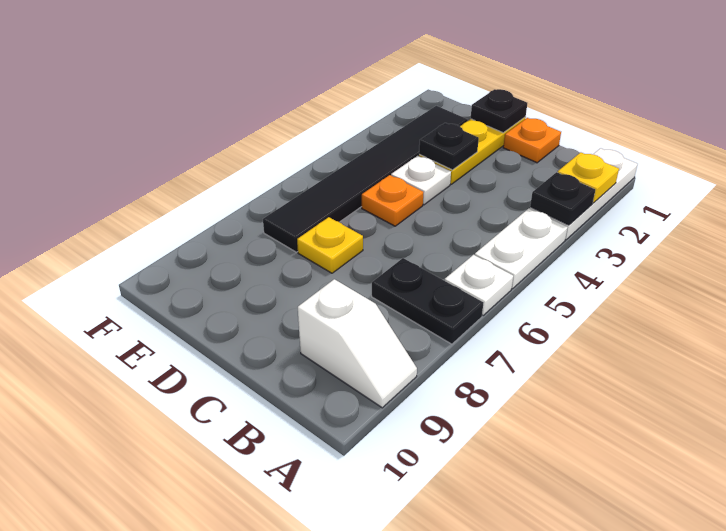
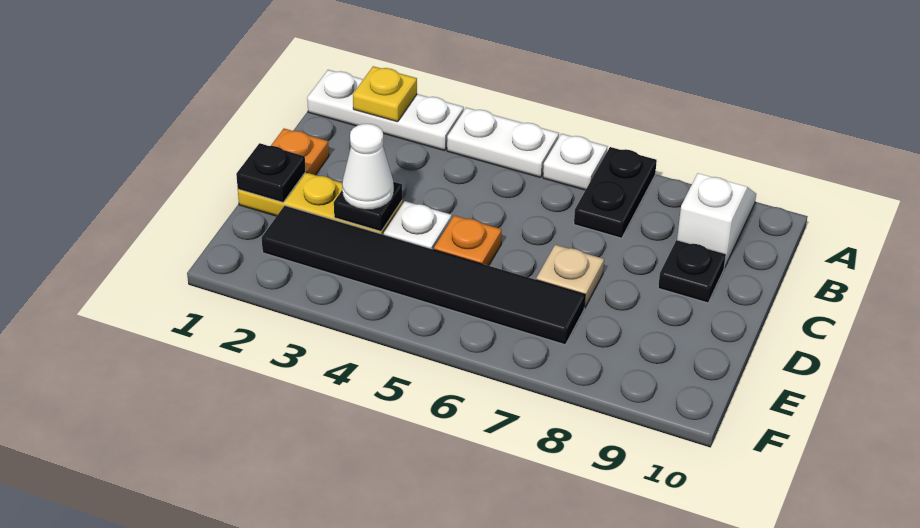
black 1x1 plate [530,172,595,225] -> black 1x1 plate moved to [658,240,726,303]
none -> white 1x1 cone [342,124,394,210]
yellow 1x1 plate [297,217,363,273] -> tan 1x1 plate [536,245,604,308]

